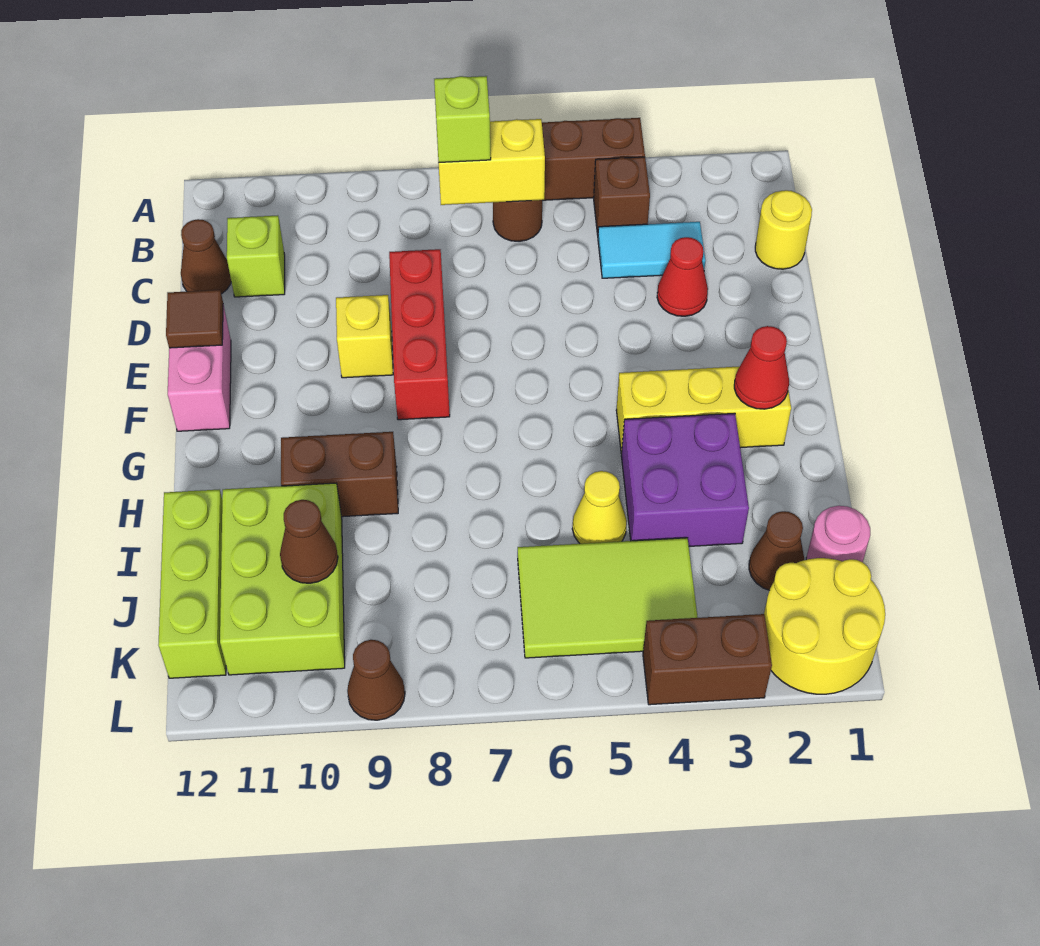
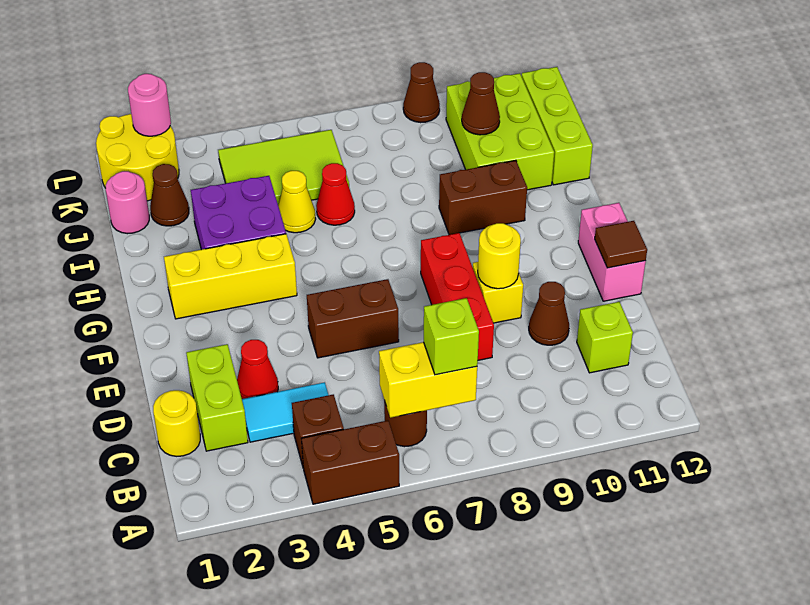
none -> lime 1x2 brick [186,344,248,451]
brown 1x1 cone [181,219,231,294] -> brown 1x1 cone moved to [529,282,569,345]
none -> yellow 1x1 round brick [478,223,521,289]
red 1x1 cone [734,326,789,409] -> red 1x1 cone moved to [316,163,355,225]
none -> pink 1x1 round brick [128,74,171,136]
brown 1x2 brick [643,614,772,705] -> brown 1x2 brick moved to [307,279,399,358]

